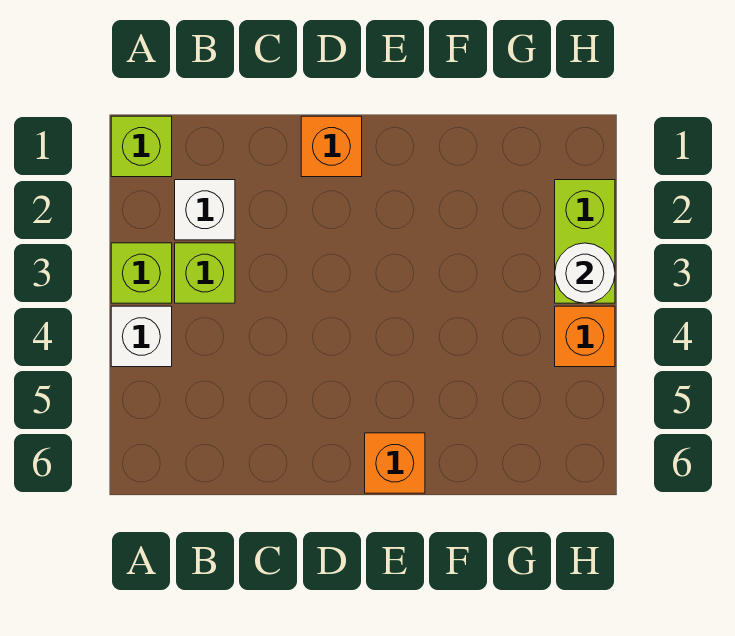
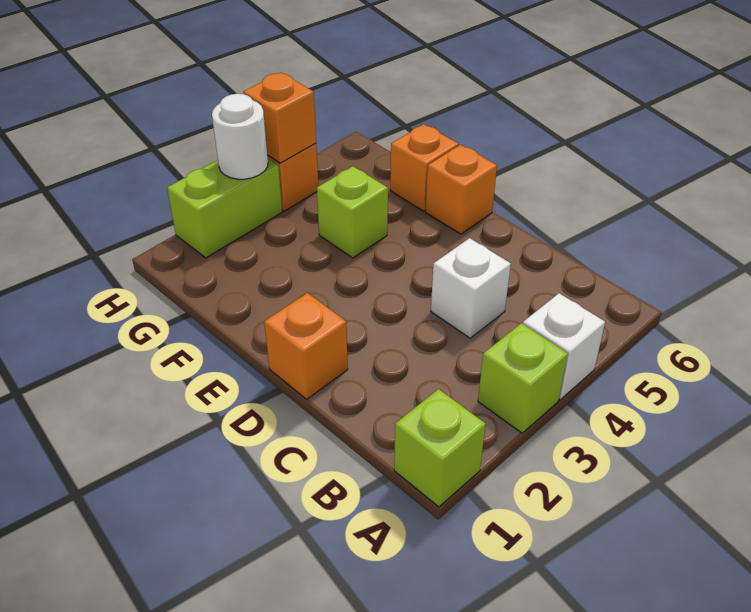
white 1x1 brick [175,180,235,240] -> white 1x1 brick moved to [431,238,511,338]
lime 1x1 brick [175,243,235,303] -> lime 1x1 brick moved to [317,166,388,258]
none -> orange 1x1 brick [390,124,459,211]
none -> orange 1x1 brick [243,73,316,163]

